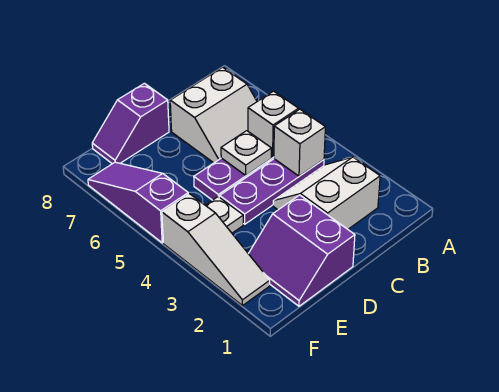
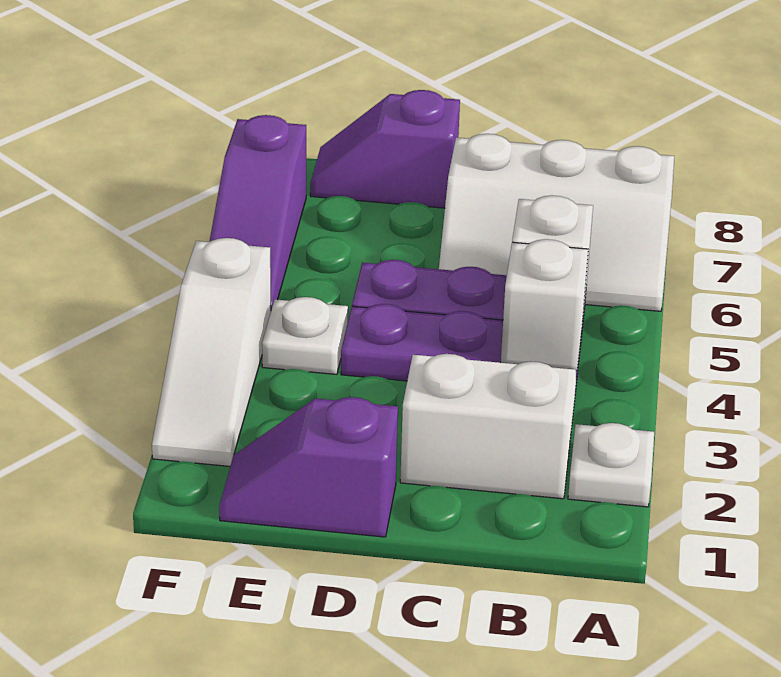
white 2x2 slope [170,67,257,163] -> white 2x3 slope [439,134,674,311]
white 1x1 plate [221,131,271,175] -> white 1x1 plate moved to [568,423,654,507]
purple 2x2 slope [249,195,355,306] -> purple 1x2 slope [219,397,398,537]
purple 1x3 slope [88,162,188,243] -> purple 1x3 slope turned to [209,115,306,310]

